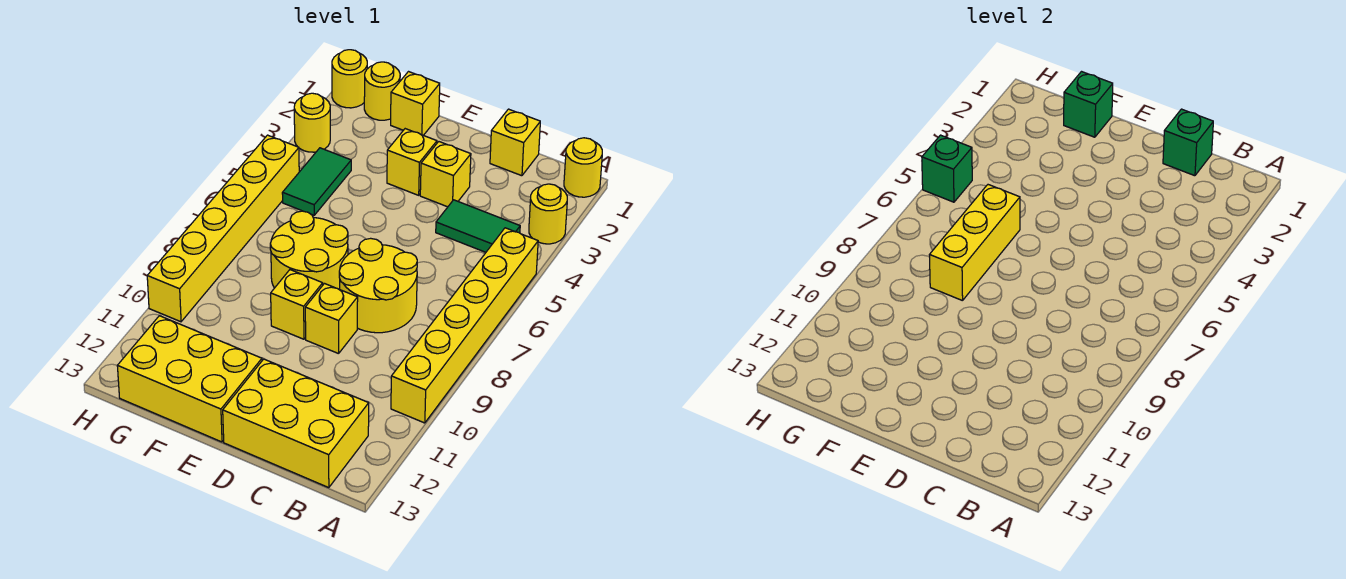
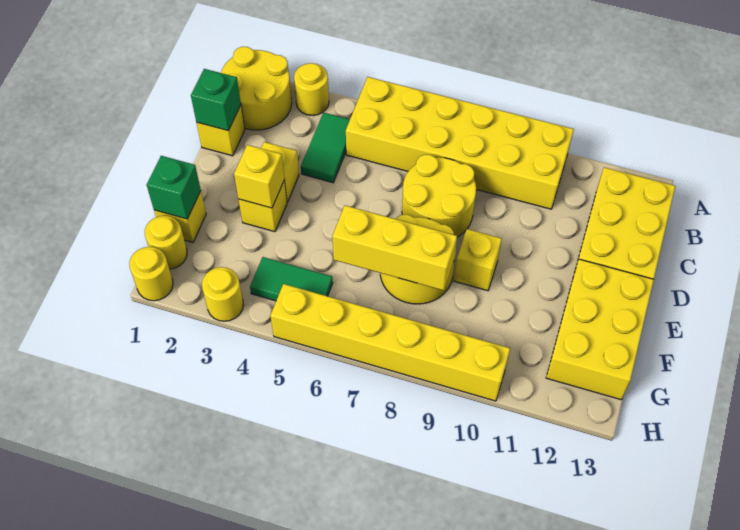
yellow 1x1 round brick [564,138,602,197] -> yellow 2x2 round brick [221,47,292,130]
yellow 1x6 brick [391,228,538,423] -> yellow 2x6 brick [346,77,574,209]
yellow 1x1 brick [305,284,358,354] -> yellow 1x1 brick moved to [234,145,284,208]
green 1x1 brick [922,135,972,202] -> none

